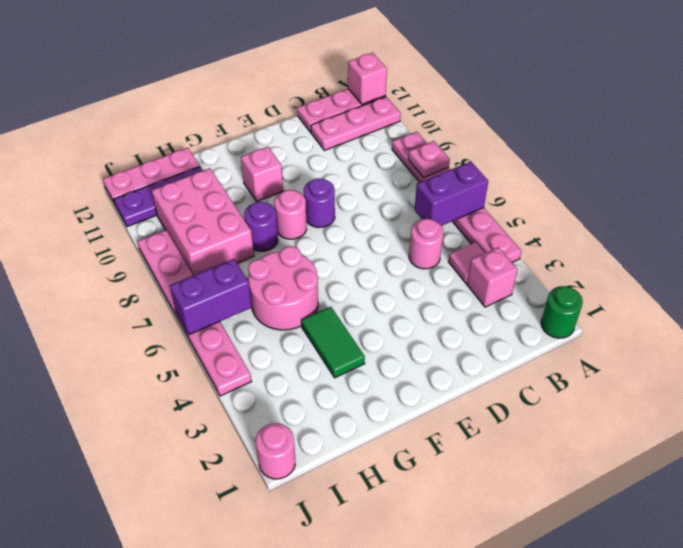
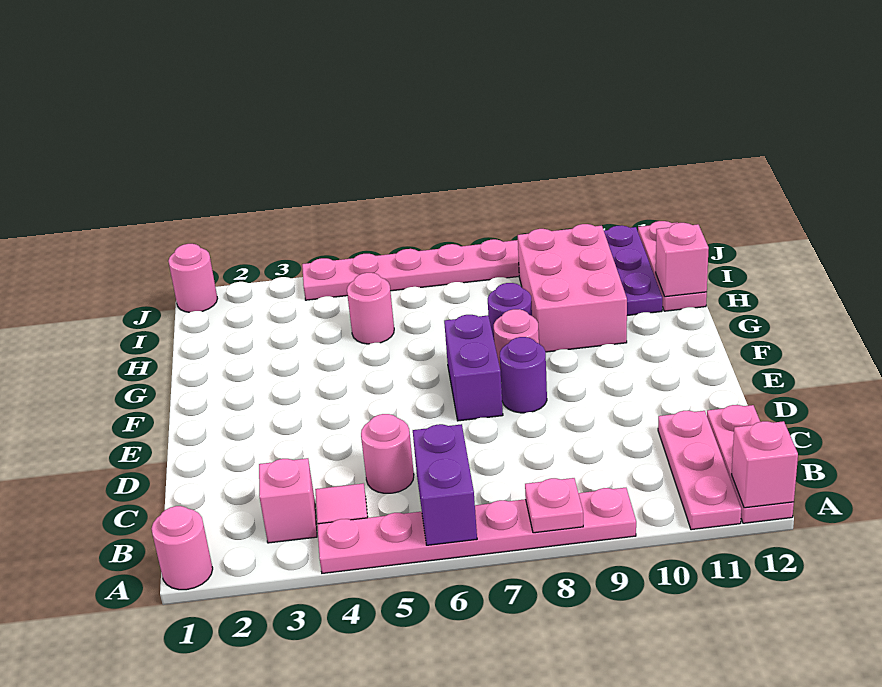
green 1x1 round brick [541,286,583,338] -> pink 1x1 round brick [151,506,213,590]
pink 1x1 brick [241,147,283,201] -> pink 1x1 brick moved to [656,223,709,297]
green 1x2 tile [301,307,365,378] -> none
pink 2x2 round brick [248,246,318,330] -> pink 1x1 round brick [347,273,394,344]
pink 2x3 brick [152,168,254,276] -> pink 2x3 brick turned to [518,224,627,352]
purple 1x2 brick [170,259,252,335] -> purple 1x2 brick moved to [444,315,503,421]

